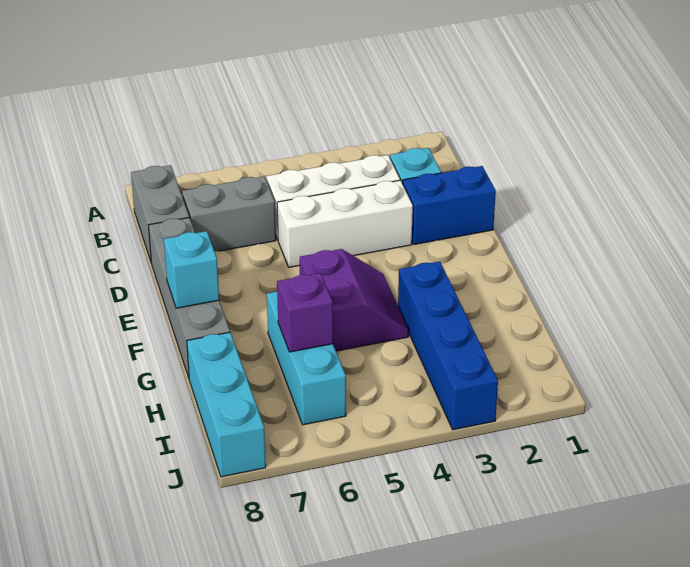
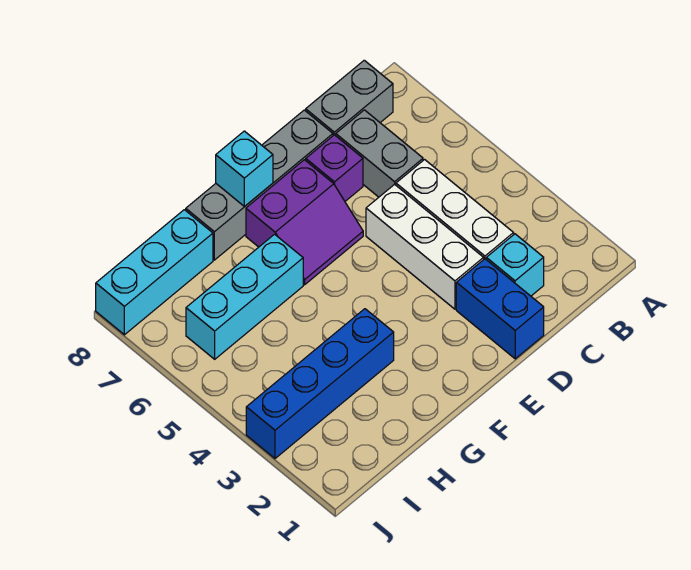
purple 2x2 slope [300,249,409,351] -> purple 2x2 slope moved to [246,160,363,285]
purple 1x1 brick [277,273,333,352] -> purple 1x1 brick moved to [306,135,363,201]

